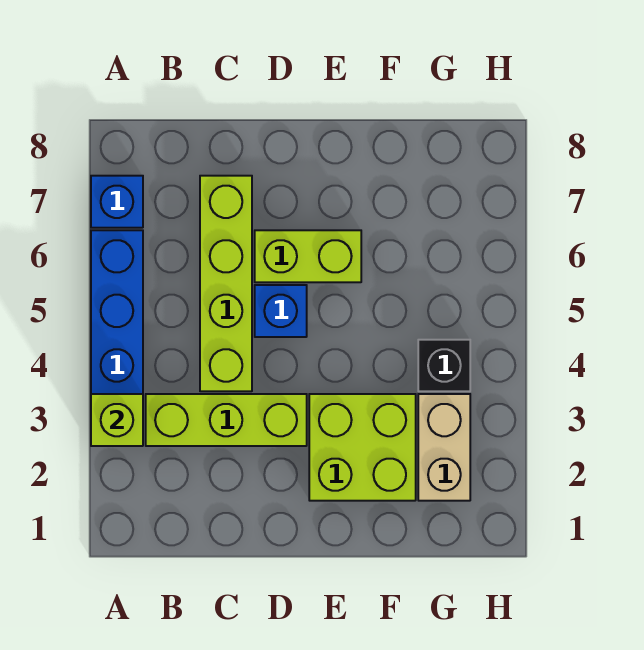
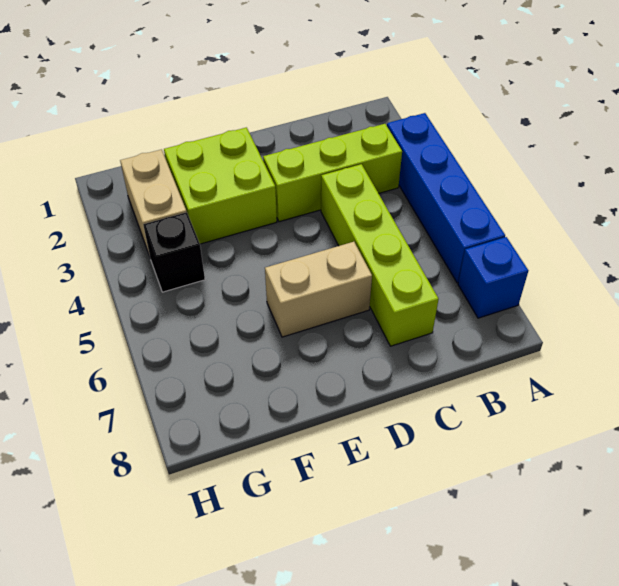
lime 1x1 brick [91,394,143,446] -> none
blue 1x1 brick [255,285,307,337] -> none
lime 1x2 brick [255,230,361,282] -> tan 1x2 brick [265,242,372,337]

